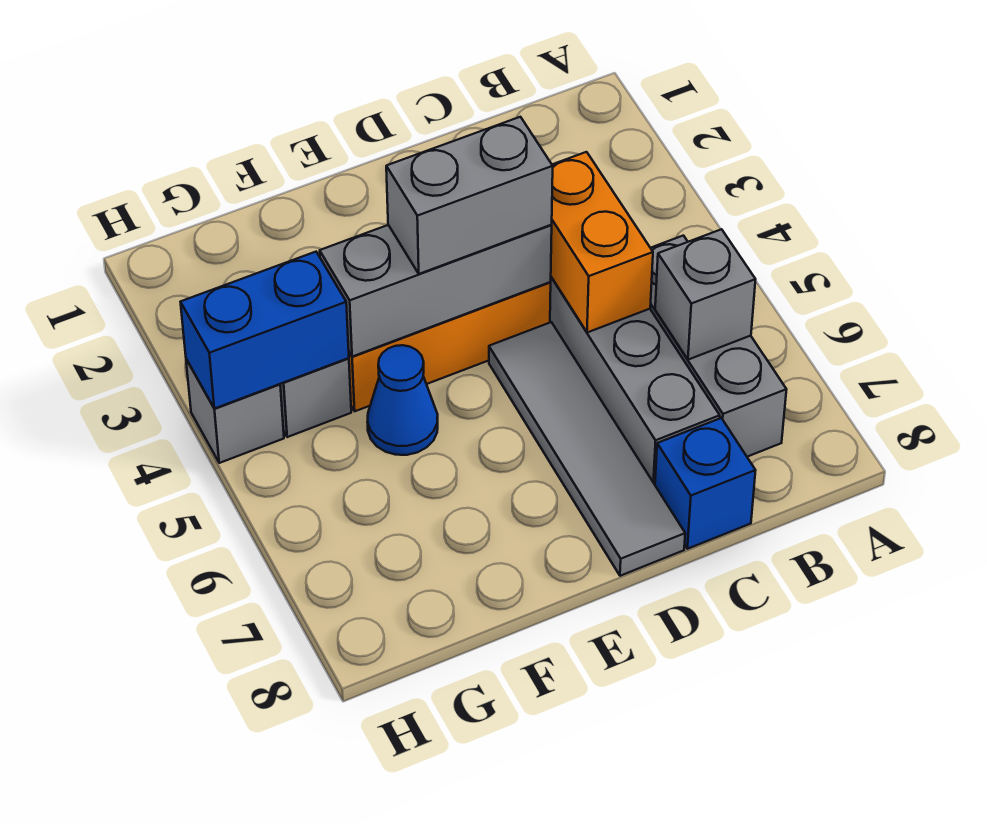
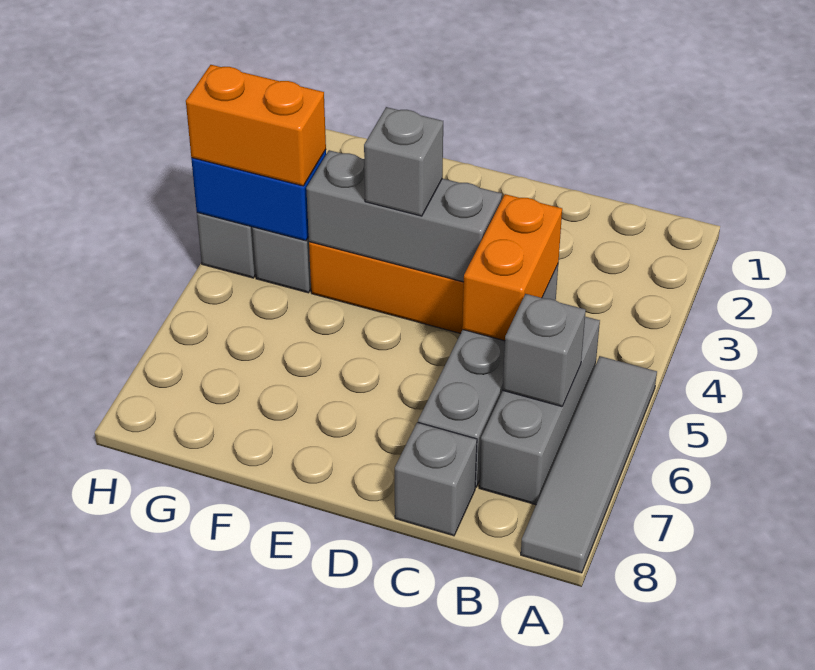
blue 1x1 brick [655,418,756,549] -> grey 1x1 brick [395,422,477,536]
grey 1x2 brick [386,117,553,274] -> grey 1x1 brick [364,107,443,216]
grey 1x4 tile [489,322,685,576] -> grey 1x4 tile moved to [521,356,657,573]
blue 1x1 cone [367,345,438,455] -> none
none -> orange 1x2 brick [186,65,326,186]

